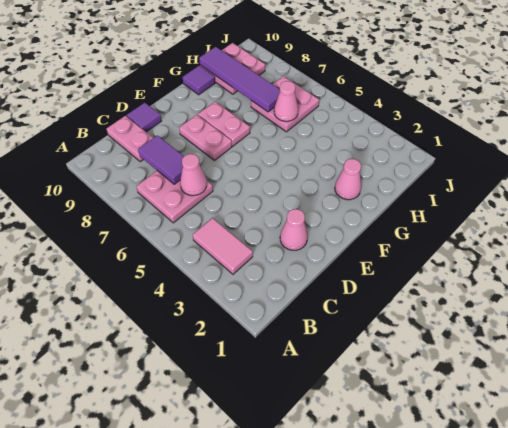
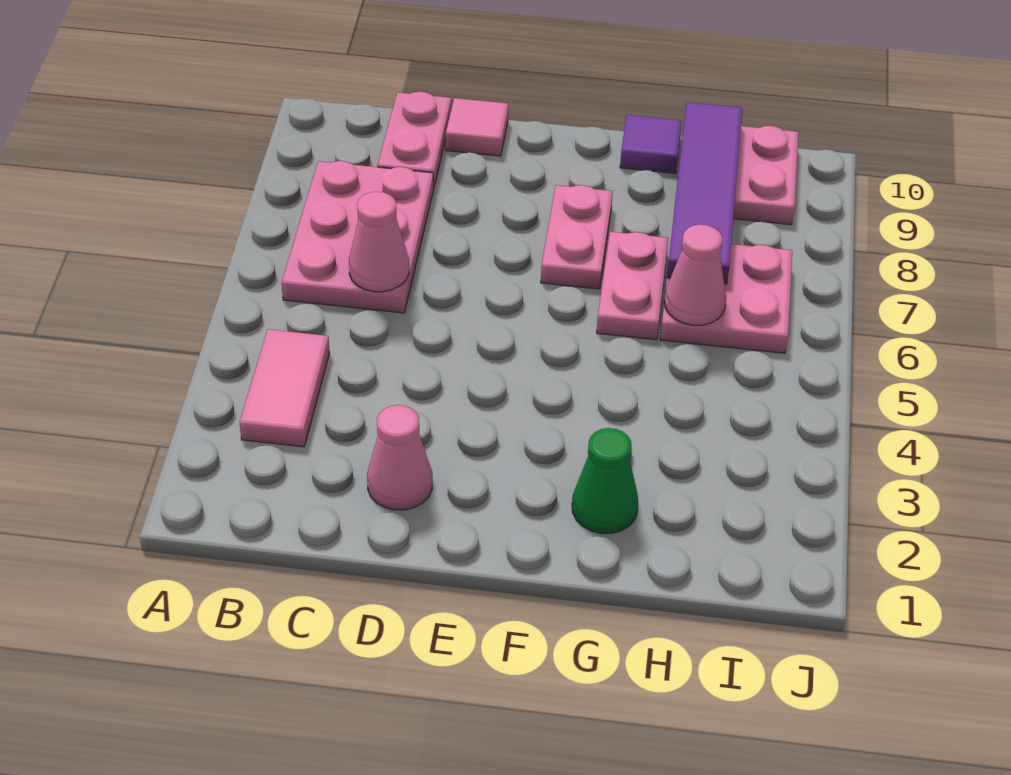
pink 2x2 plate [136,171,213,223] -> pink 2x3 plate [282,161,434,313]
purple 1x2 tile [138,135,184,184] -> none
purple 1x1 tile [126,103,161,132] -> pink 1x1 tile [446,98,508,156]
pink 1x2 plate [179,115,232,160] -> pink 1x2 plate moved to [597,232,668,340]
pink 1x1 cone [335,159,361,200] -> green 1x1 cone [572,428,638,534]

